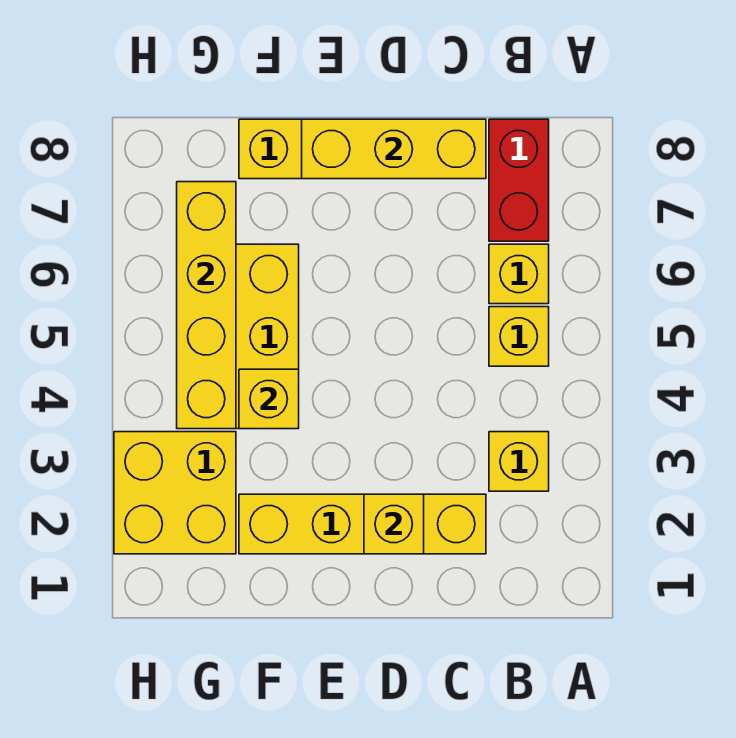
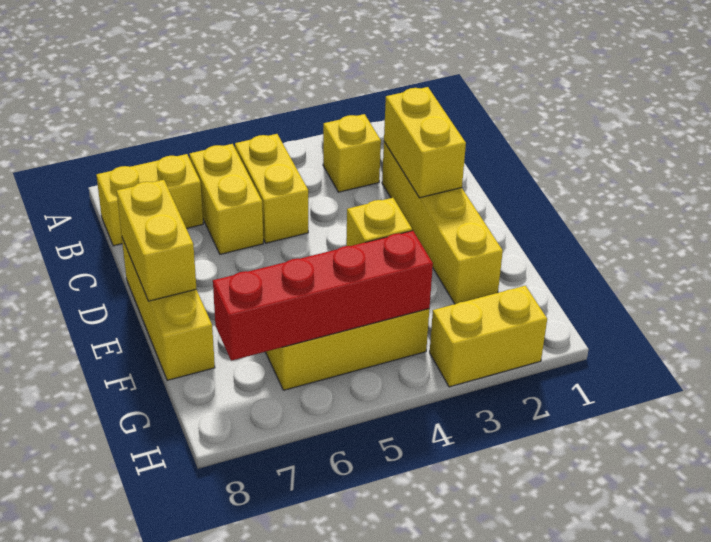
yellow 1x1 brick [489,307,549,366] -> yellow 1x2 brick [235,134,308,243]
yellow 1x1 brick [489,244,549,304] -> yellow 1x2 brick [189,144,263,254]
red 1x2 brick [489,119,549,241] -> yellow 1x2 brick [97,154,203,246]
yellow 1x3 brick [302,119,486,179] -> yellow 1x2 brick [117,180,197,301]
yellow 1x1 brick [364,494,424,554] -> yellow 1x2 brick [384,87,466,198]
yellow 2x2 brick [114,432,236,554] -> yellow 1x2 brick [430,286,547,387]
yellow 1x4 brick [177,182,236,429] -> red 1x4 brick [213,231,433,361]

